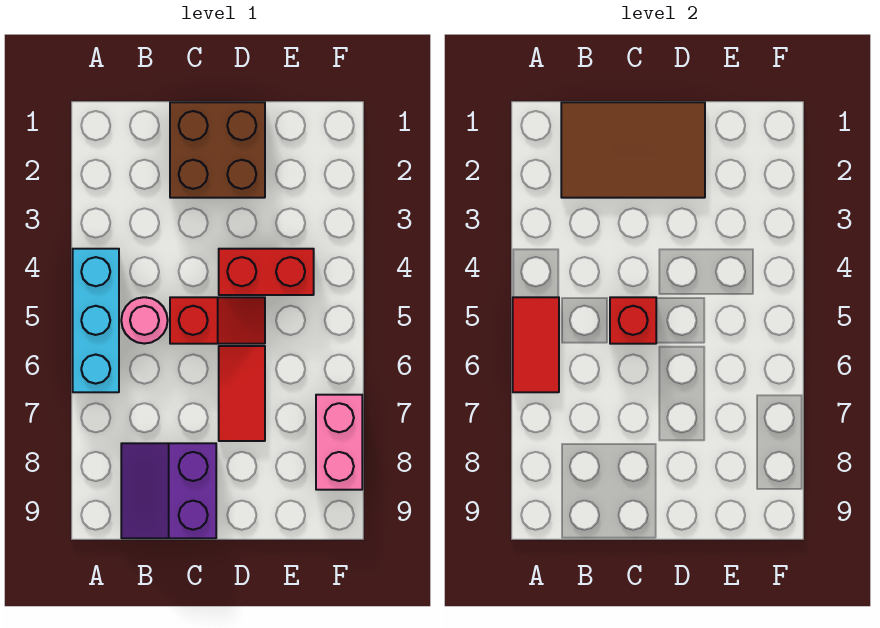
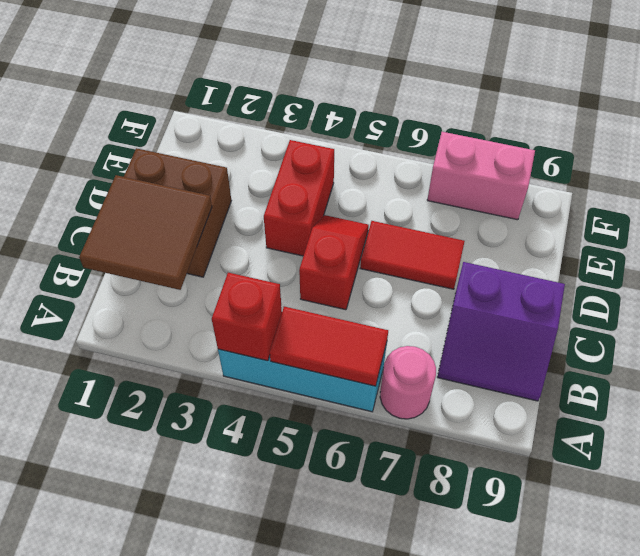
brown 2x3 tile [561,102,705,198] -> brown 2x2 tile [79,175,212,290]
pink 1x1 round brick [121,297,168,344] -> pink 1x1 round brick moved to [380,346,436,419]
red 1x1 brick [610,297,656,344] -> red 1x1 brick moved to [212,273,282,361]

